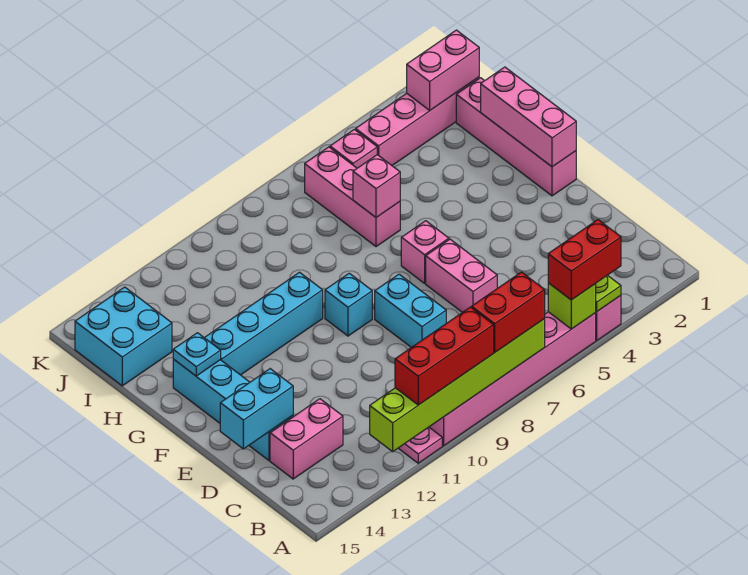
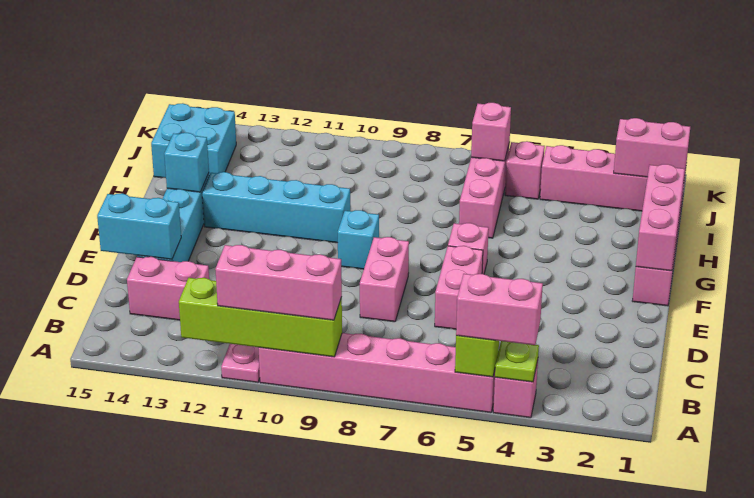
red 1x2 brick [548,220,621,300] -> pink 1x2 brick [456,274,543,345]
lime 1x6 brick [370,319,545,452] -> lime 1x4 brick [179,278,342,357]
red 1x2 brick [472,272,545,352] -> none
red 1x3 brick [395,307,494,405] -> pink 1x3 brick [215,245,342,320]
cyan 1x2 brick [375,274,446,348] -> pink 1x2 brick [360,237,409,322]
cyan 1x1 plate [173,333,221,376] -> cyan 1x1 brick [164,133,209,192]
pink 1x1 brick [353,155,400,217] -> pink 1x1 brick moved to [471,103,511,161]

